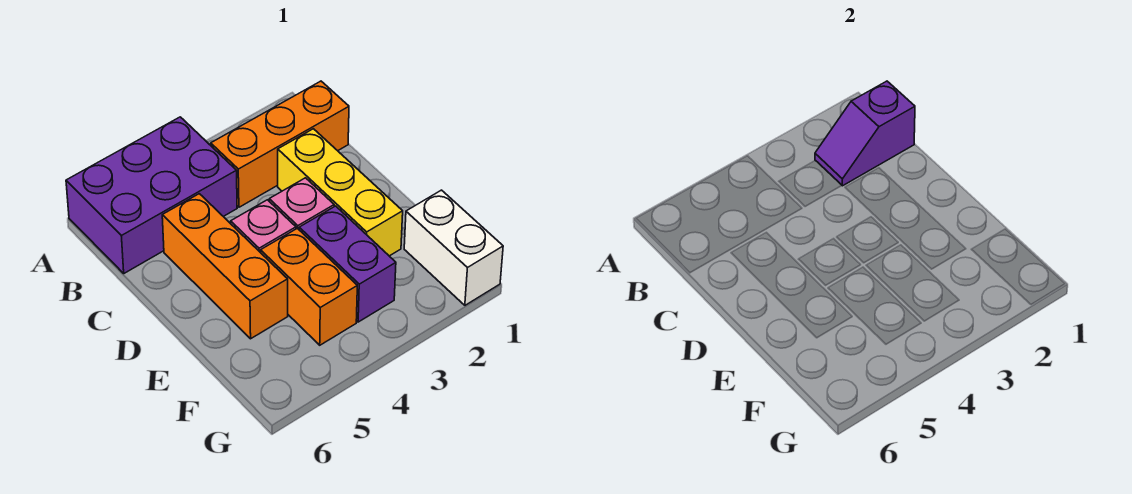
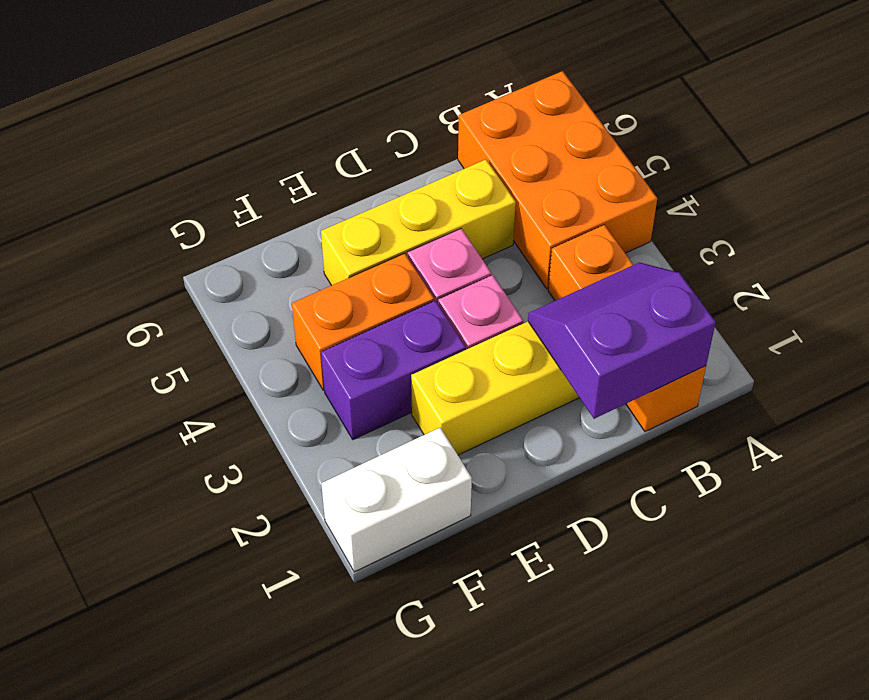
purple 2x3 brick [66,117,237,273] -> orange 2x3 brick [458,71,657,289]
purple 1x2 slope [815,81,915,186] -> purple 2x2 slope [528,262,716,419]
orange 1x3 brick [162,194,288,339] -> yellow 1x3 brick [321,160,516,285]

